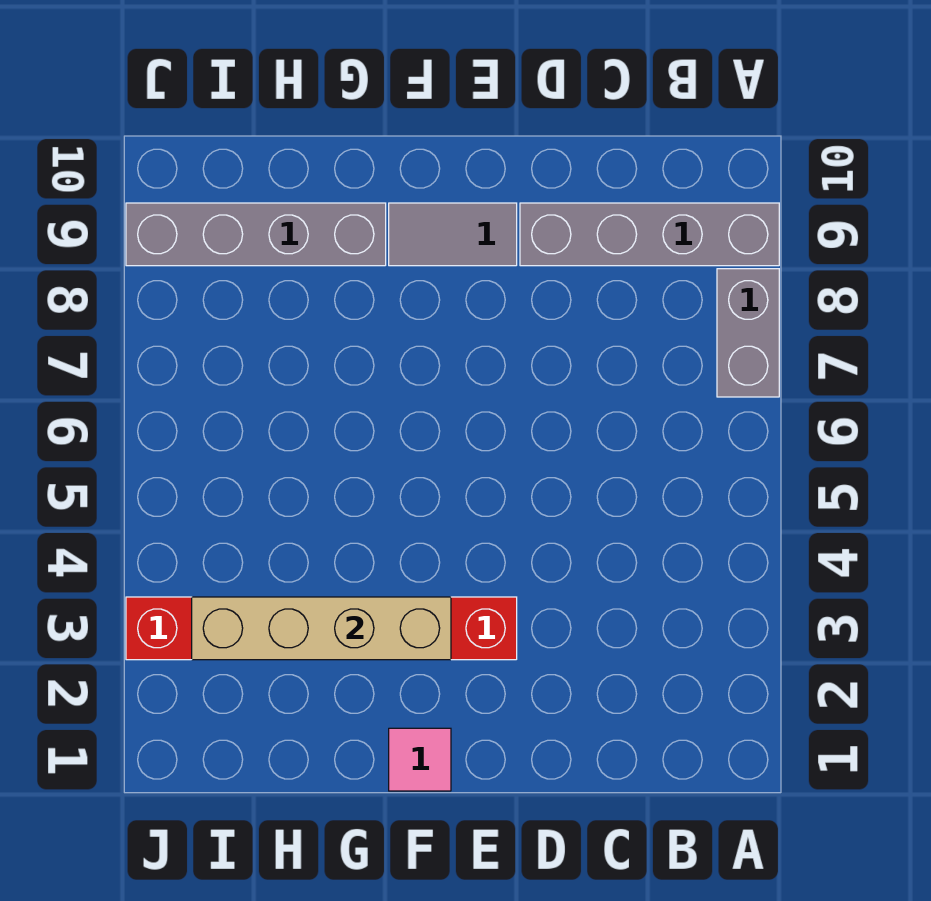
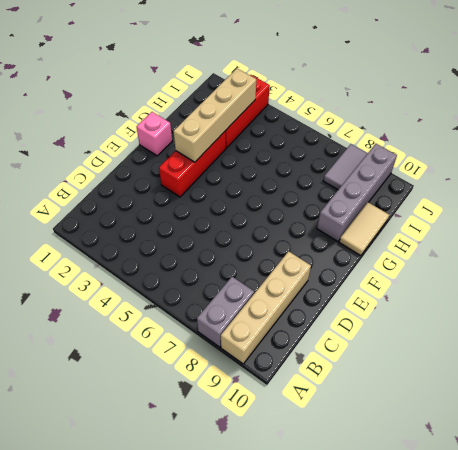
grey 1x2 brick [717,269,779,397] -> grey 1x2 brick turned to [197,277,254,347]
grey 1x4 brick [520,203,779,266] -> tan 1x4 brick [221,251,311,364]
grey 1x2 tile [389,203,517,266] -> grey 1x2 tile moved to [323,144,368,190]
pink 1x1 tile [389,728,451,791] -> pink 1x1 brick [137,112,172,156]
none -> tan 1x2 tile [339,202,389,256]

